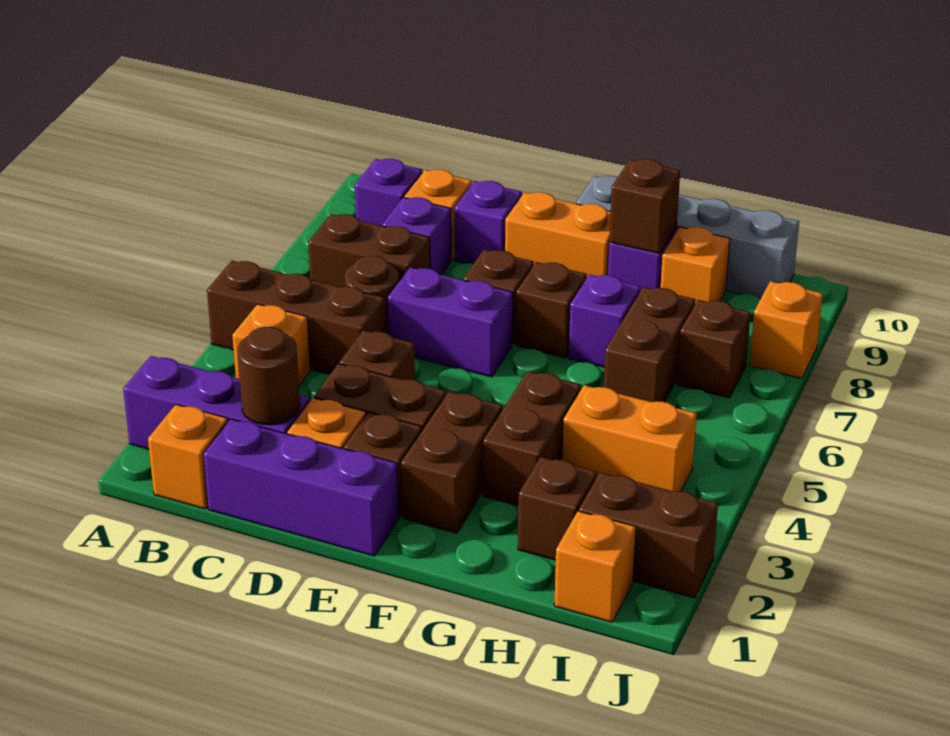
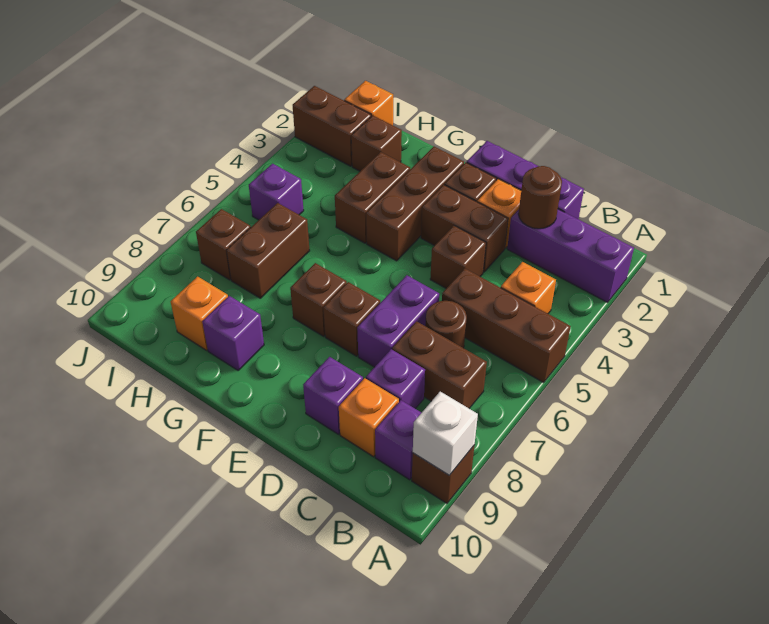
none -> white 1x1 brick [413,392,478,475]
orange 1x1 brick [148,405,228,509] -> none
purple 1x2 brick [388,268,513,377] -> purple 1x2 brick turned to [357,275,439,367]
orange 1x2 brick [505,192,611,277] -> none
brown 1x2 brick [401,392,502,533] -> brown 1x3 brick [366,147,464,261]
grey 1x4 brick [576,176,799,298] -> none
purple 1x1 brick [569,274,641,367] -> purple 1x1 brick moved to [249,164,304,220]
brown 1x1 brick [609,159,680,254] -> brown 1x1 brick moved to [412,446,474,503]
orange 1x2 brick [562,385,697,492] -> none
orange 1x1 brick [749,281,823,378] -> none

